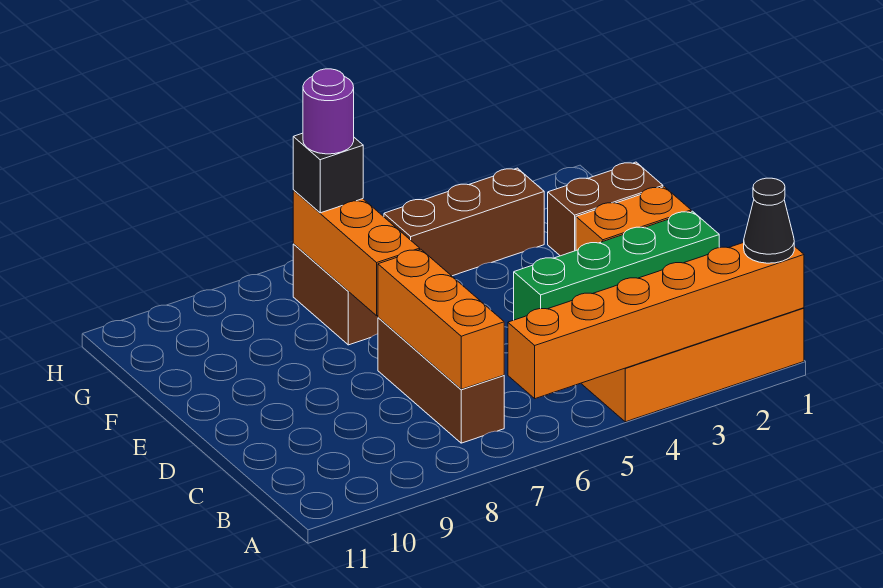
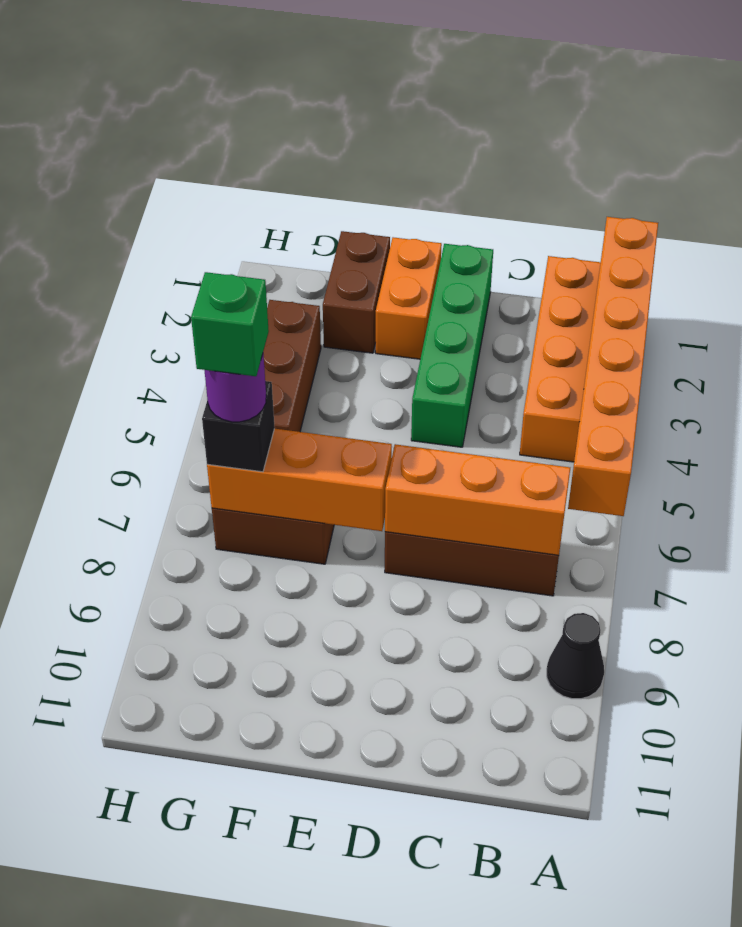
black 1x1 cone [744,178,794,263] -> black 1x1 cone moved to [547,613,604,699]
none -> green 1x1 brick [191,272,269,376]

